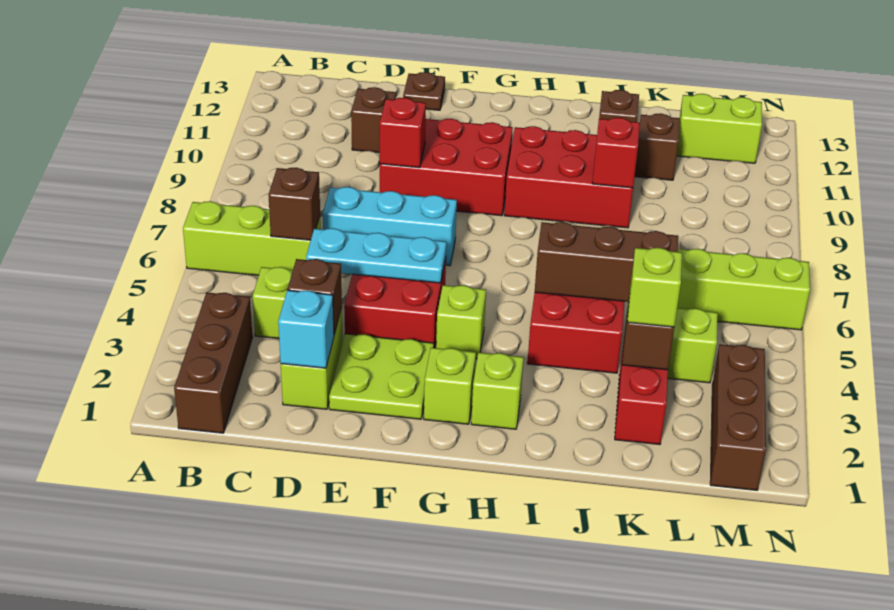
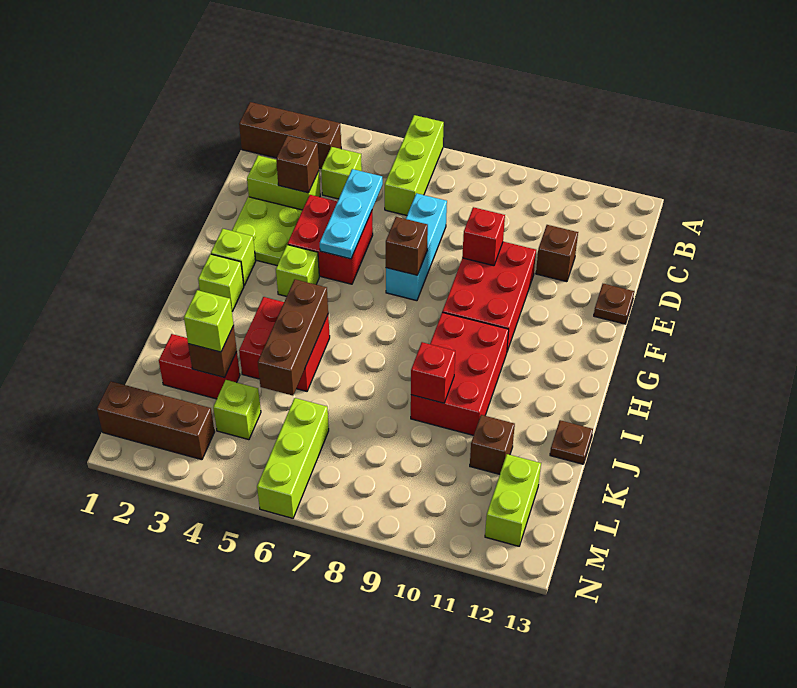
brown 1x1 brick [269,168,320,240] -> brown 1x1 brick moved to [386,217,428,275]
cyan 1x1 brick [278,290,334,368] -> none

